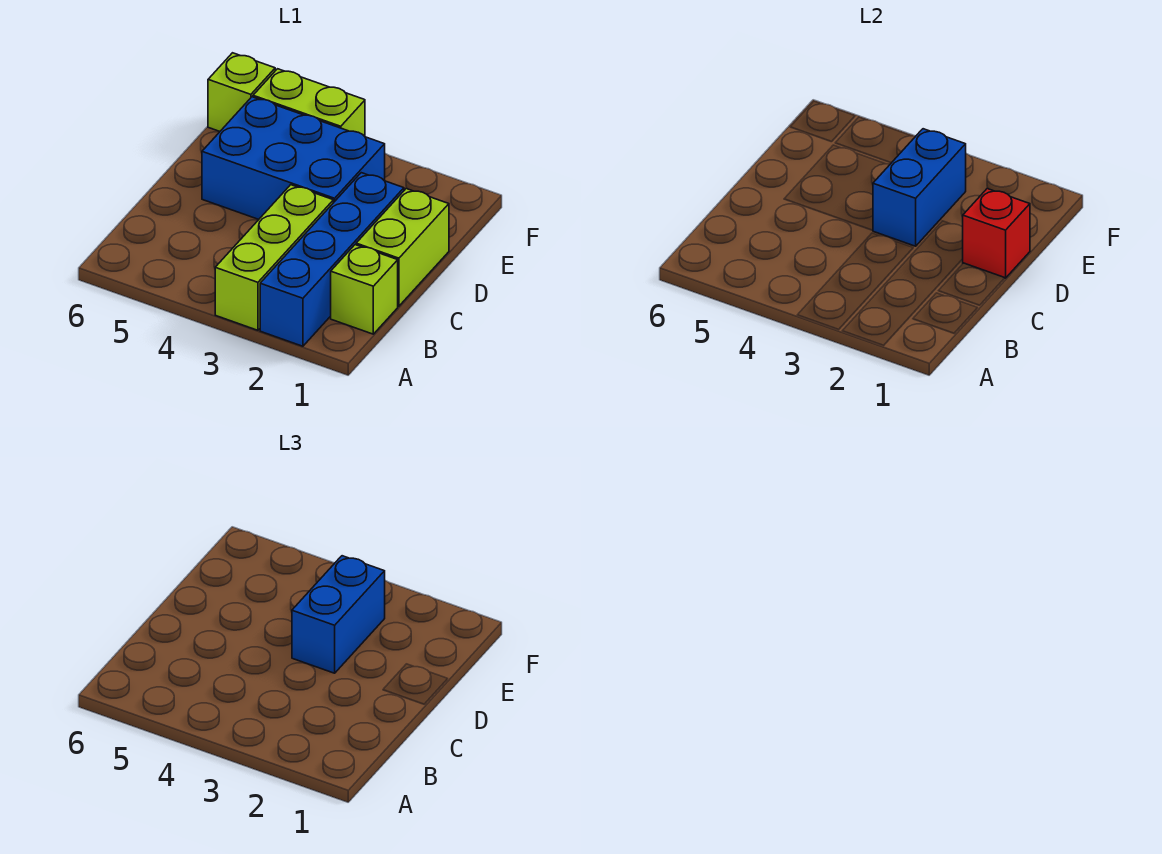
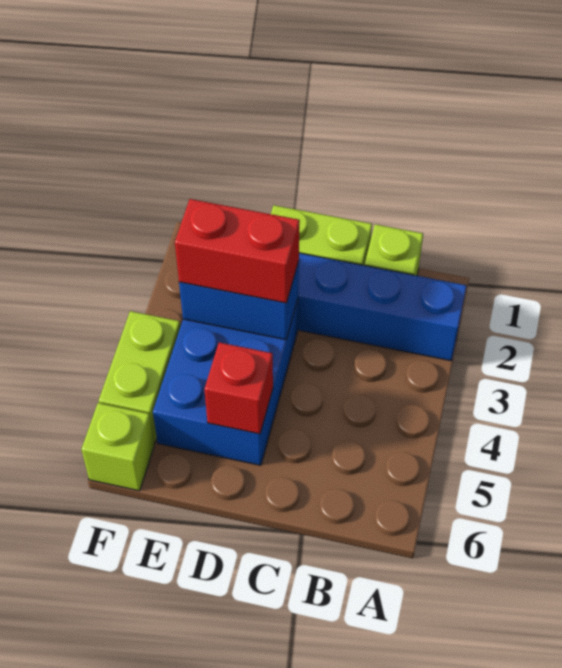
lime 1x3 brick [215,185,333,330] -> none
red 1x1 brick [963,189,1030,278] -> red 1x1 brick moved to [204,342,273,434]
blue 1x2 brick [292,556,385,673] -> red 1x2 brick [175,199,300,303]

